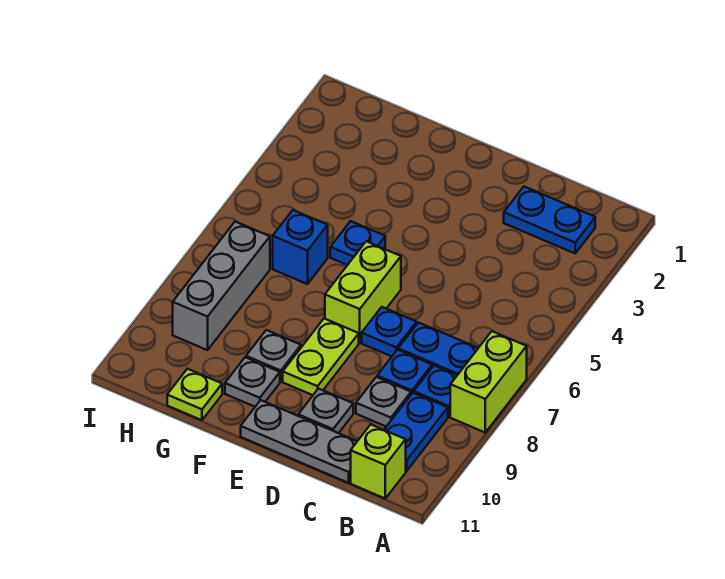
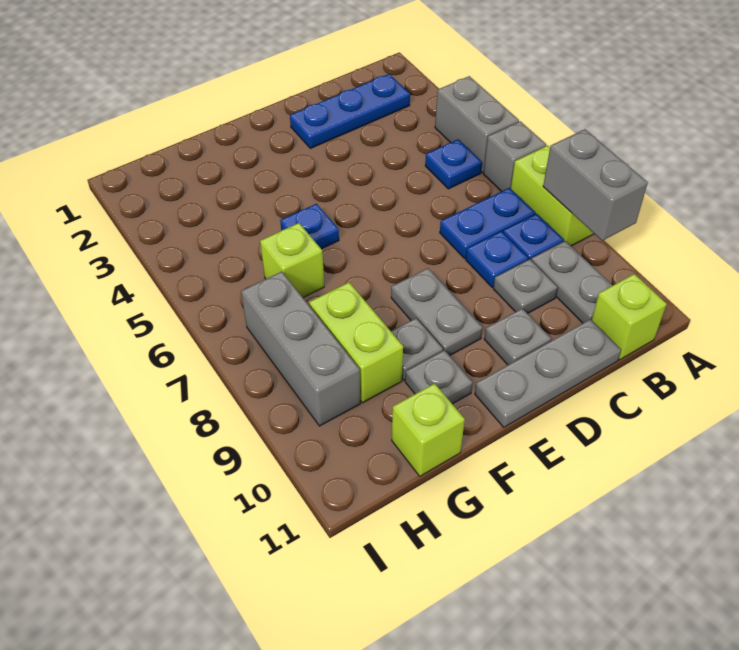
none -> grey 1x2 brick [435,76,519,173]
none -> grey 1x1 brick [484,121,546,191]
none -> grey 1x2 brick [543,129,648,241]
blue 1x2 plate [504,187,595,253] -> blue 1x3 plate [290,74,410,148]
blue 1x2 plate [384,393,448,471] -> grey 1x2 plate [531,241,613,323]
blue 1x1 plate [362,307,417,356] -> blue 1x1 plate moved to [425,139,482,189]
lime 1x2 brick [325,241,401,343] -> lime 1x2 brick moved to [309,282,403,403]
lime 1x2 plate [283,319,359,395] -> grey 1x2 plate [391,268,482,356]
blue 1x1 brick [273,210,328,284] -> lime 1x1 brick [260,223,324,298]
lime 1x1 plate [167,369,222,420] -> lime 1x1 brick [392,383,465,476]

